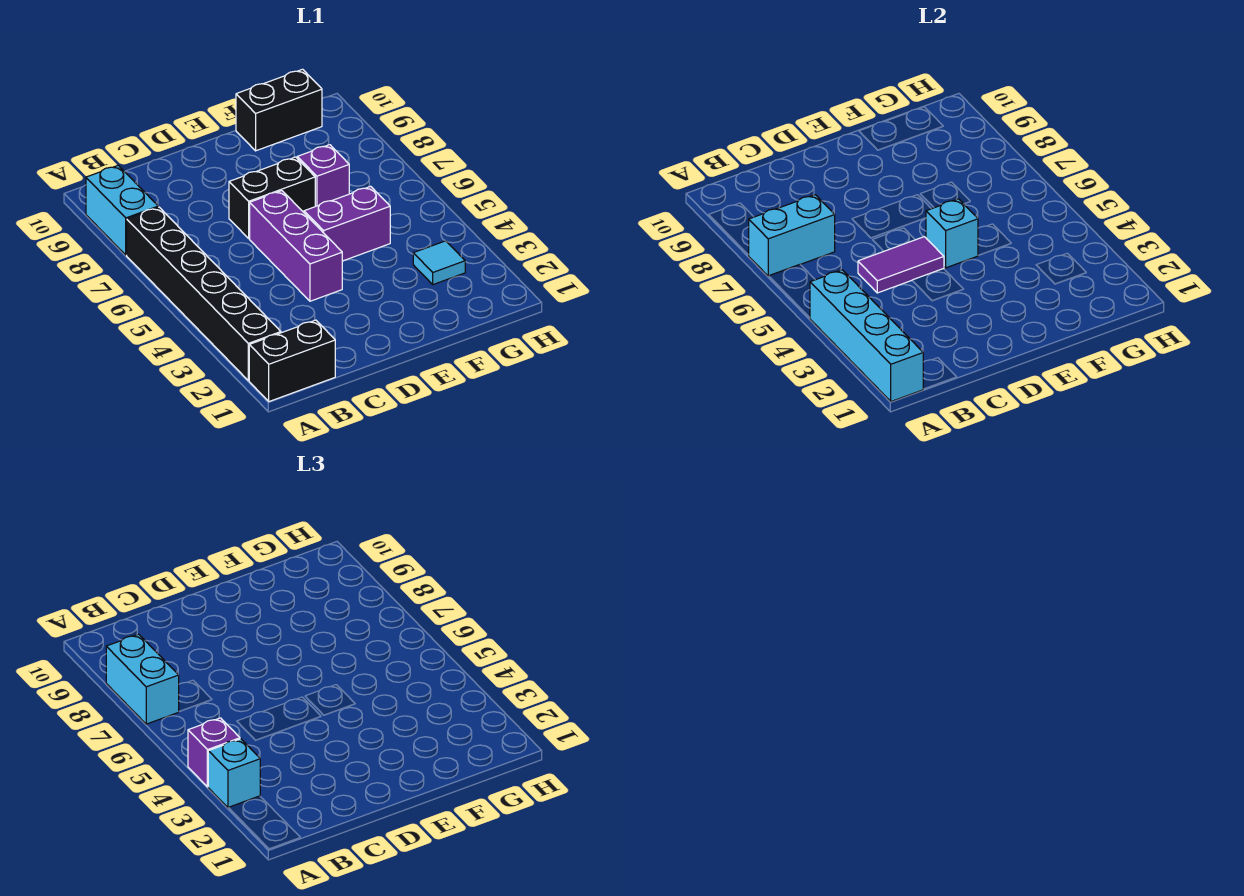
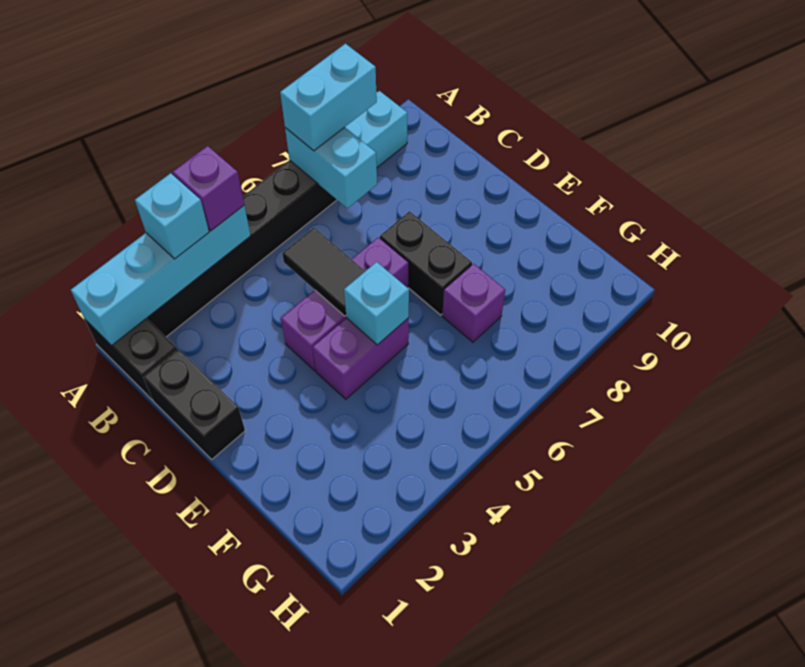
purple 1x2 tile [858,237,944,293] -> black 1x2 tile [282,228,365,316]
purple 1x2 brick [304,186,390,261] -> purple 1x2 brick turned to [313,318,409,399]
black 1x2 brick [236,69,322,151] -> black 1x2 brick moved to [143,349,245,459]
cyan 1x1 tile [413,241,465,285] -> none

